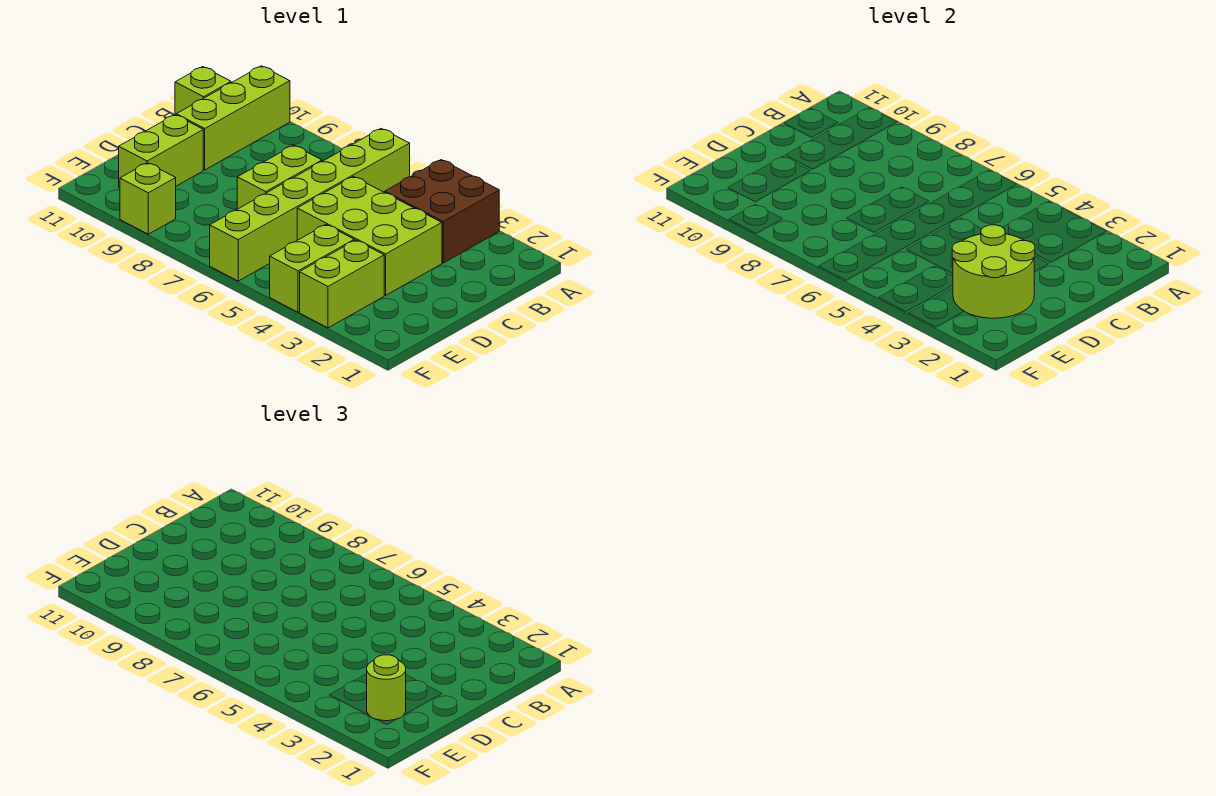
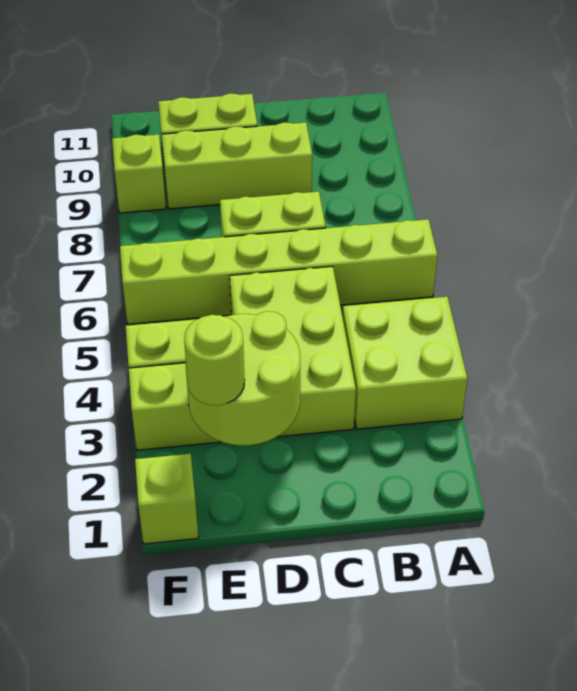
brown 2x2 brick [385,160,499,263] -> lime 2x2 brick [343,297,467,429]
lime 1x3 brick [176,66,290,170] -> lime 1x3 brick moved to [162,122,312,209]
lime 1x1 brick [175,67,231,115] -> lime 1x1 brick moved to [135,454,198,544]

